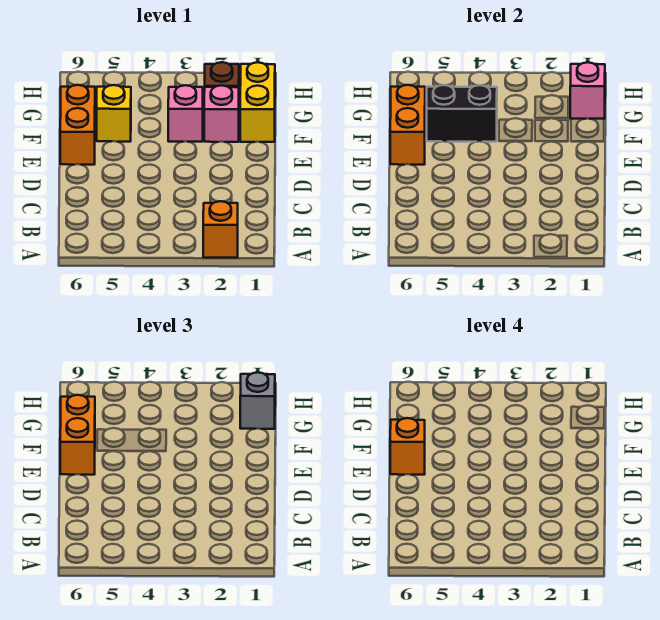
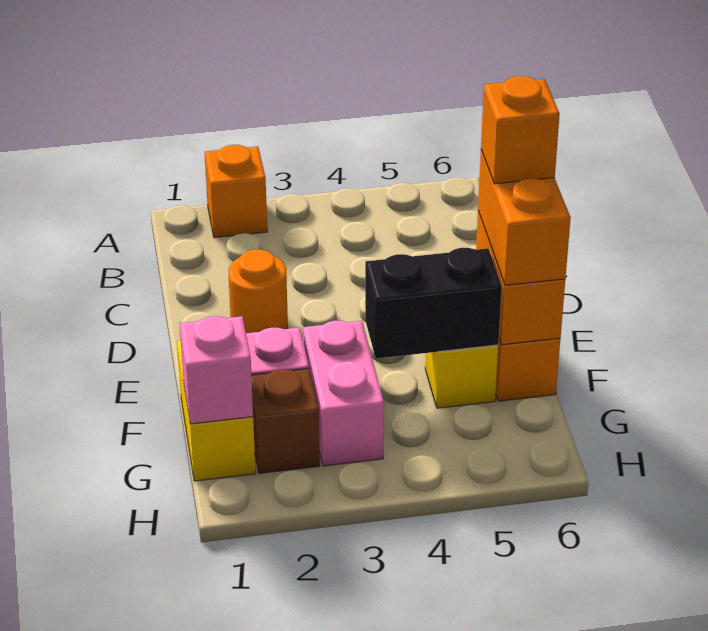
none -> orange 1x1 round brick [229,250,288,333]
pink 1x1 brick [168,85,203,142] -> pink 1x2 brick [303,321,384,466]
grey 1x1 brick [240,372,275,429] -> none

